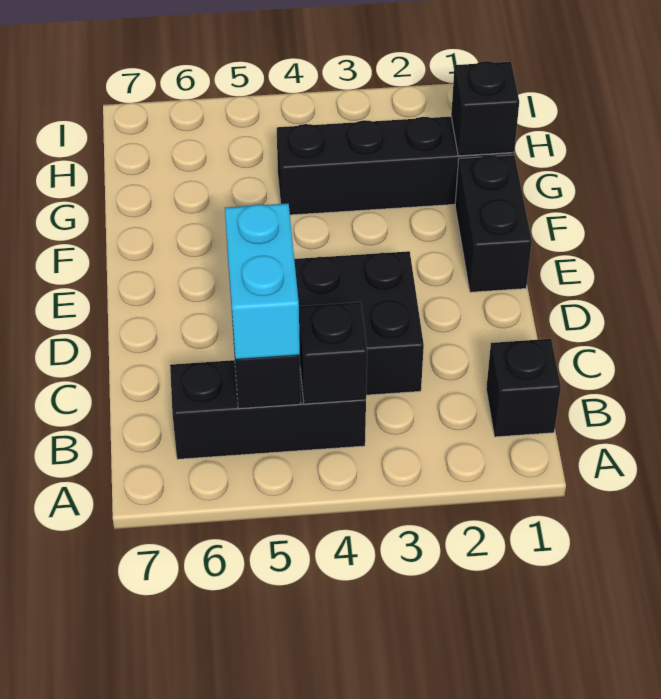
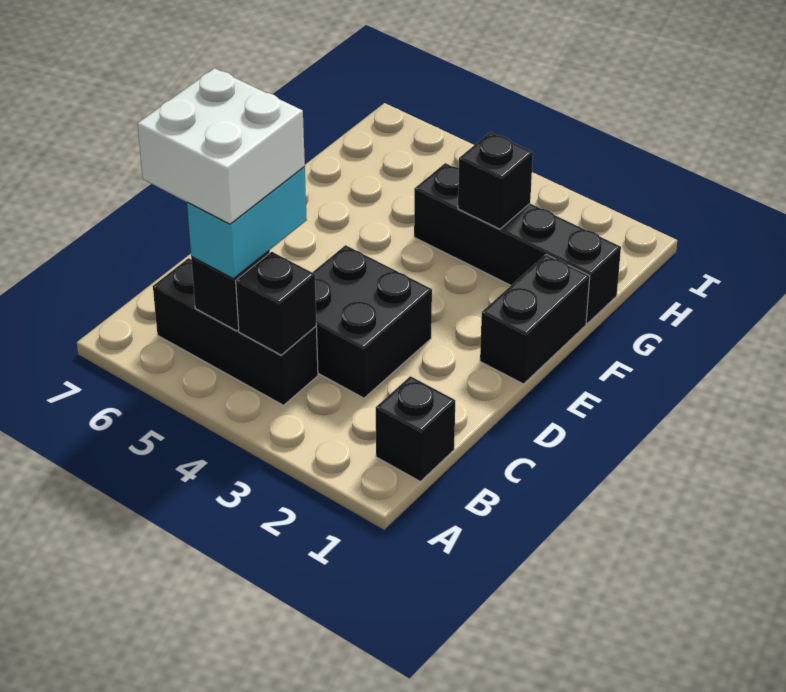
none -> white 2x2 brick [137,68,305,224]
black 1x1 brick [451,61,519,156] -> black 1x1 brick moved to [458,132,533,229]

